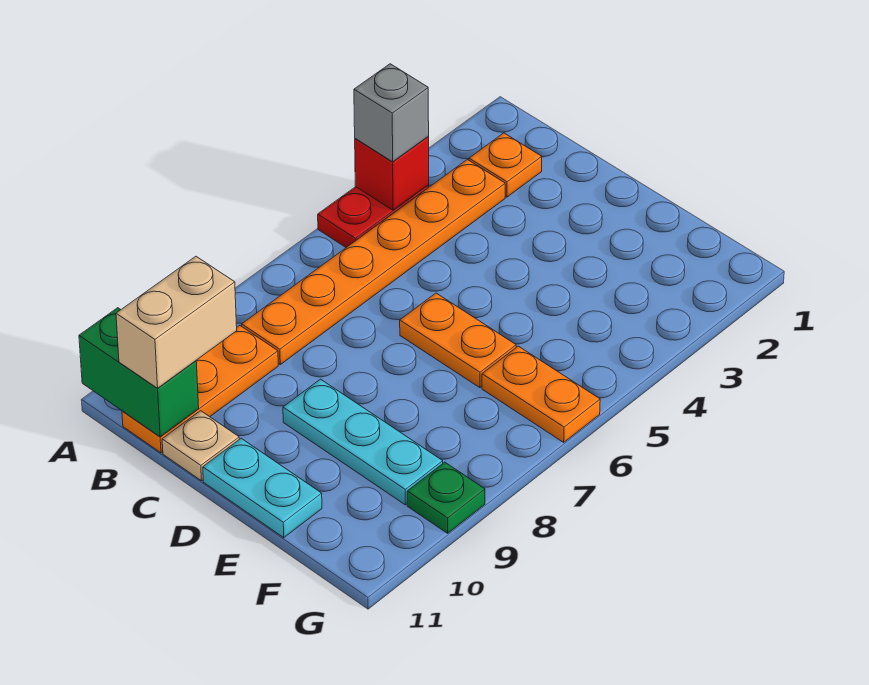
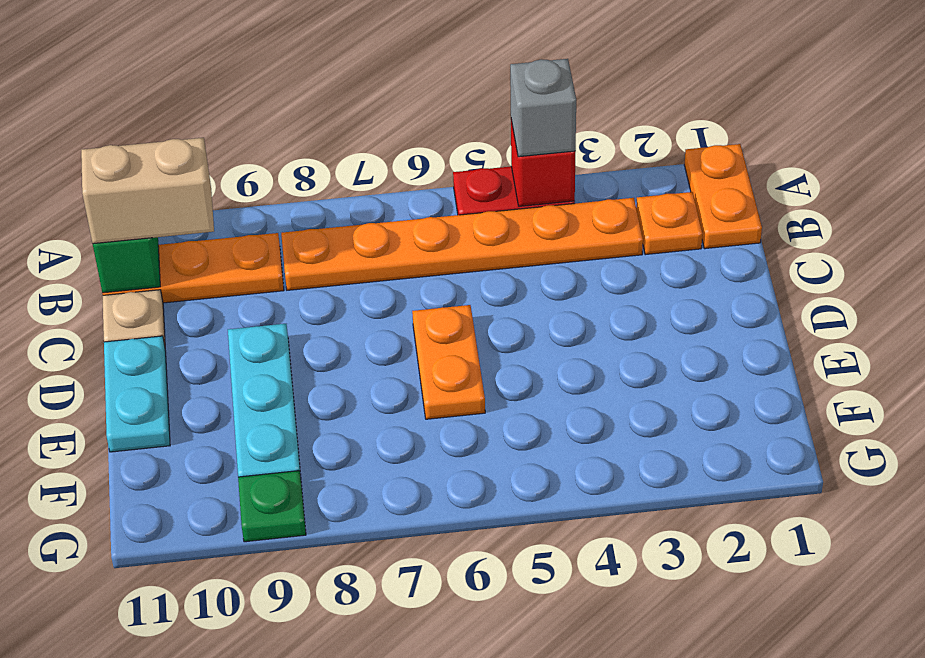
orange 1x2 plate [482,346,600,442] -> orange 1x2 plate moved to [684,144,762,249]

